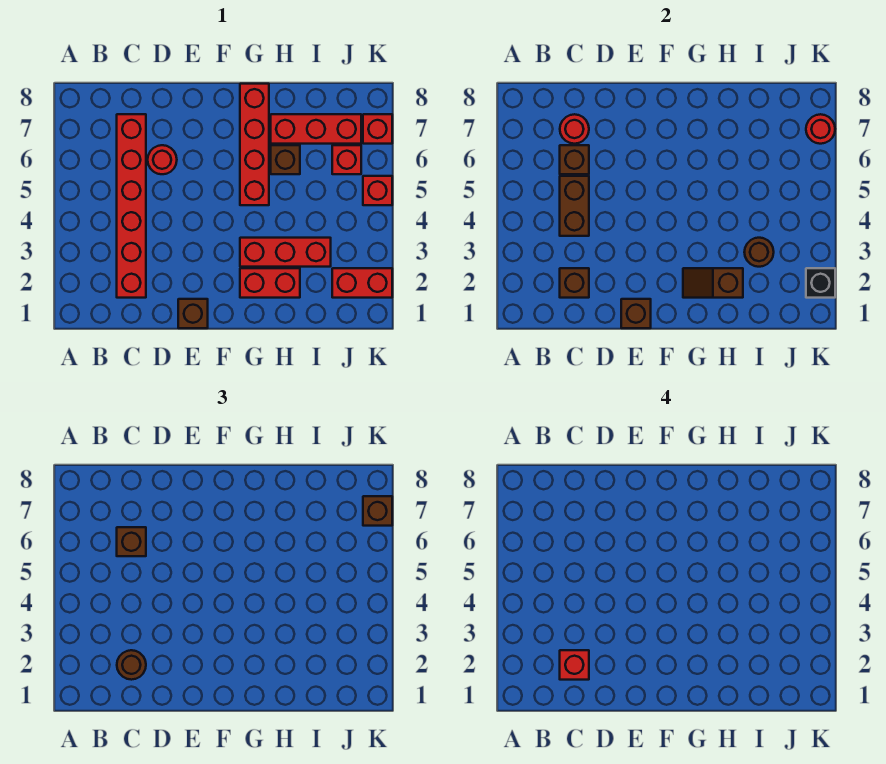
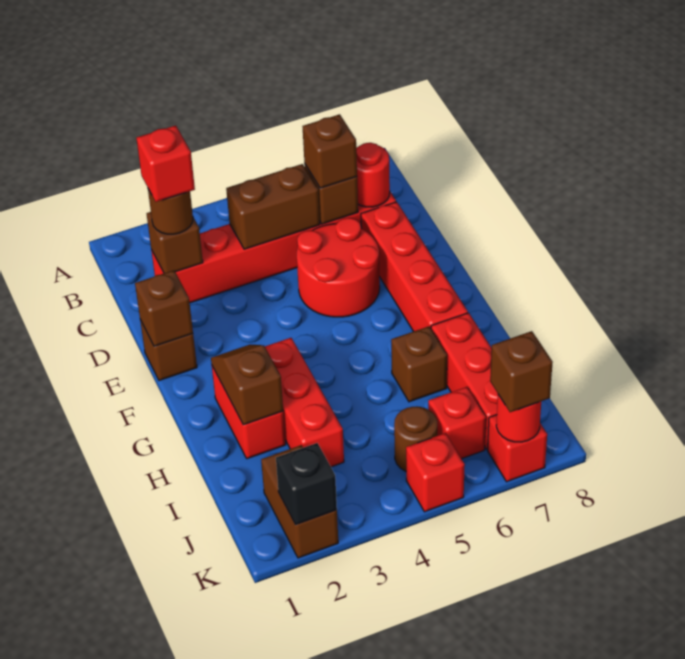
red 1x1 round brick [148,145,177,174] -> red 2x2 round brick [297,218,380,317]
red 1x4 brick [240,84,269,205] -> red 1x4 brick turned to [361,202,468,332]
brown 1x1 round brick [744,238,774,267] -> brown 1x1 round brick moved to [394,406,437,471]
red 1x2 brick [332,268,392,298] -> brown 1x2 brick [261,445,338,558]

